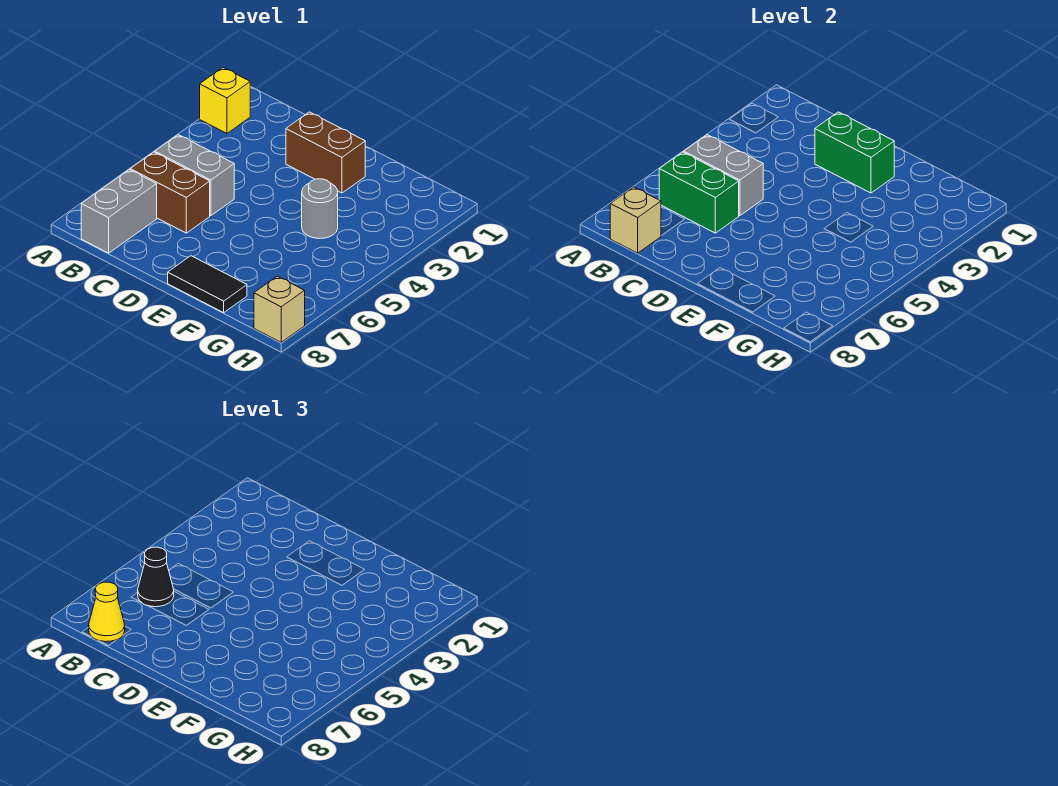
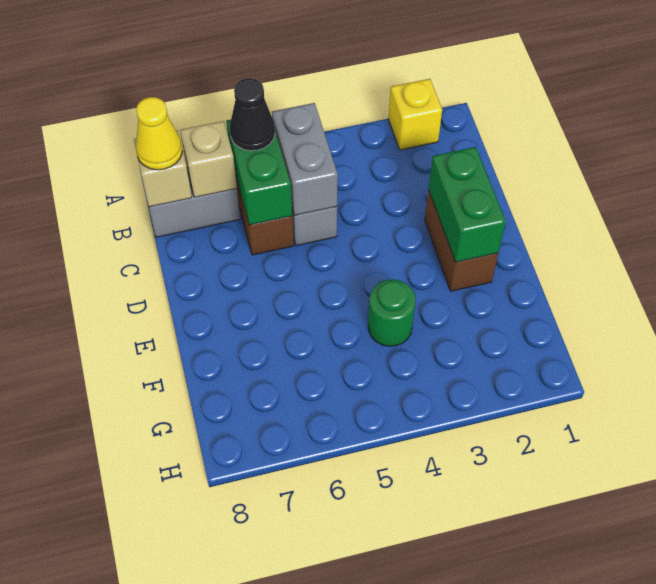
black 1x2 tile [168,256,247,313] -> none
grey 1x1 round brick [302,179,338,239] -> green 1x1 round brick [368,279,416,346]
tan 1x1 brick [254,276,305,342] -> tan 1x1 brick moved to [180,121,237,198]

